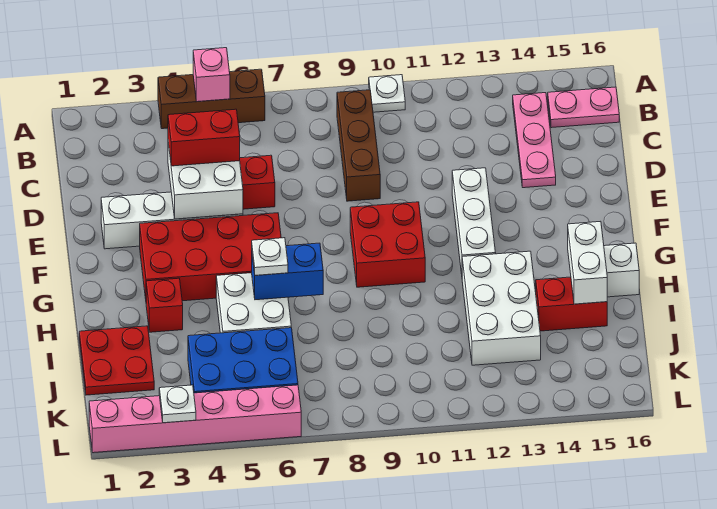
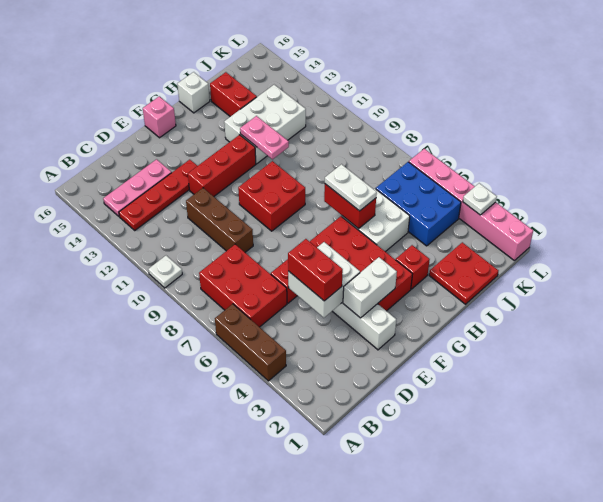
pink 1x1 brick [193,48,230,102] -> pink 1x1 brick moved to [143,96,176,138]
none -> red 2x3 brick [199,244,287,327]
brown 1x3 brick [337,90,380,201] -> brown 1x3 brick turned to [186,188,253,252]
none -> red 1x4 plate [119,160,197,230]
pink 1x2 plate [548,87,619,128] -> pink 1x2 plate moved to [240,116,289,159]
white 1x3 brick [452,168,496,274] -> red 1x3 brick [188,135,256,196]
blue 1x2 brick [252,243,323,300] -> red 1x2 brick [324,184,376,229]
white 1x1 plate [252,238,288,275] -> white 1x2 plate [325,164,377,211]
white 1x2 brick [568,221,607,304] -> white 1x2 brick moved to [343,257,397,318]

